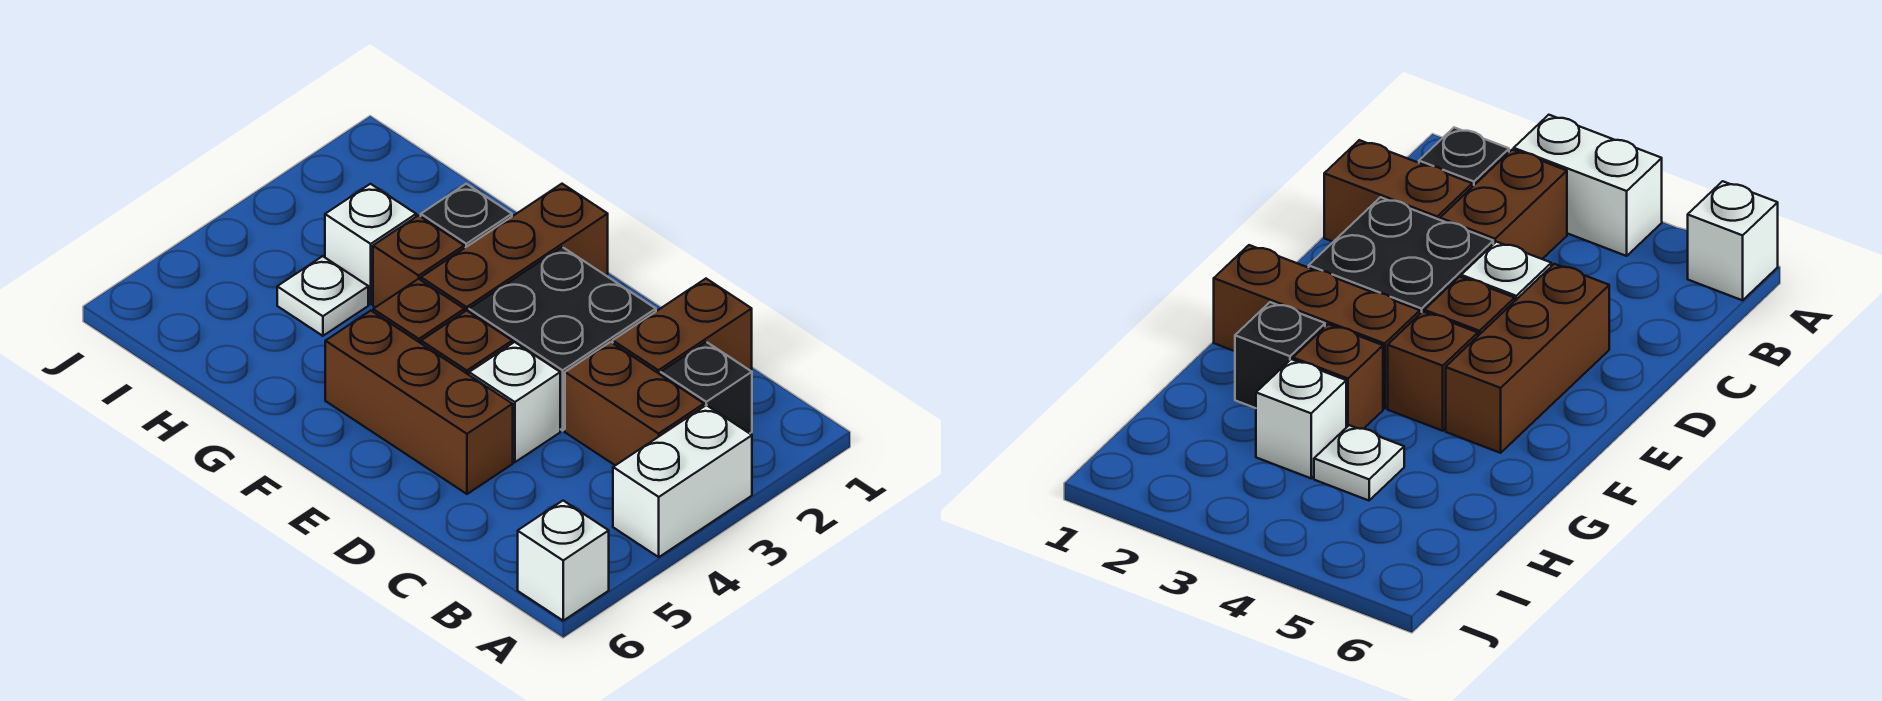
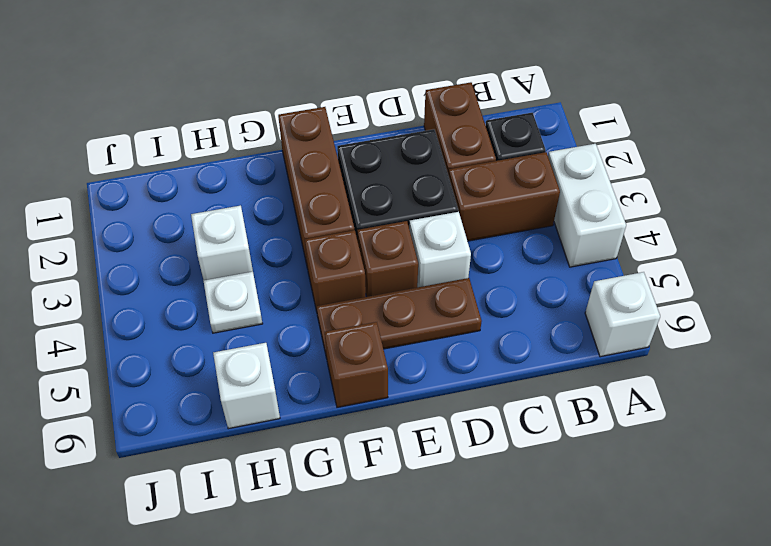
brown 1x3 brick [325,311,513,494] -> brown 1x3 plate [317,278,482,358]
black 1x1 brick [421,184,512,248] -> none
brown 1x1 brick [373,216,464,307] -> brown 1x1 brick moved to [325,322,388,407]
none -> white 1x1 brick [213,343,280,429]

